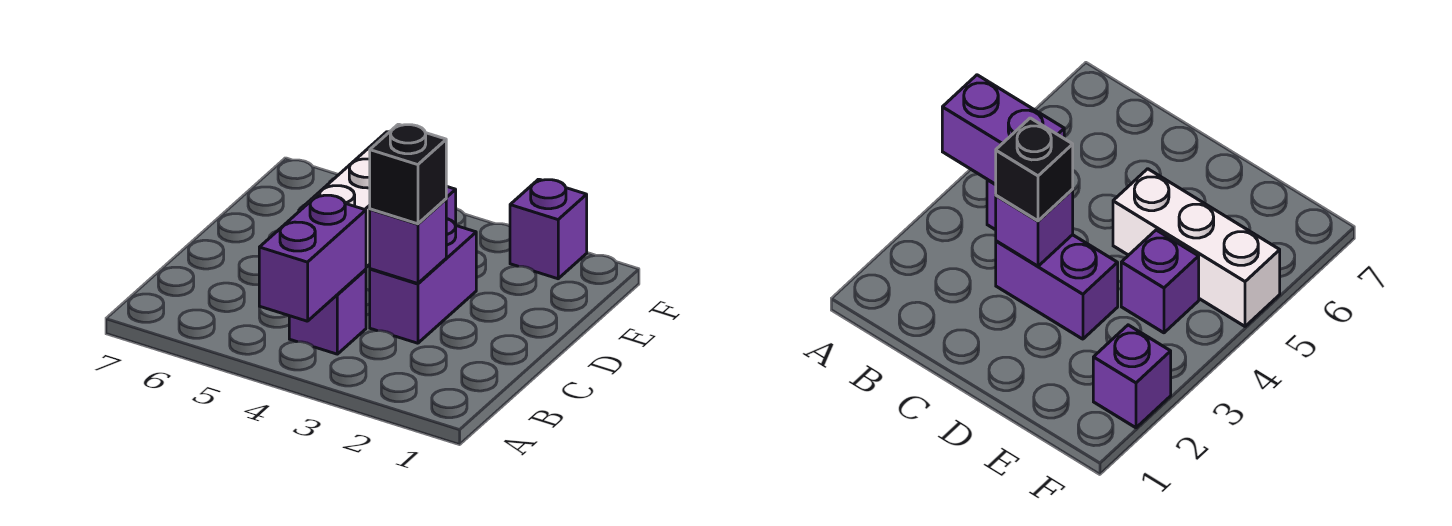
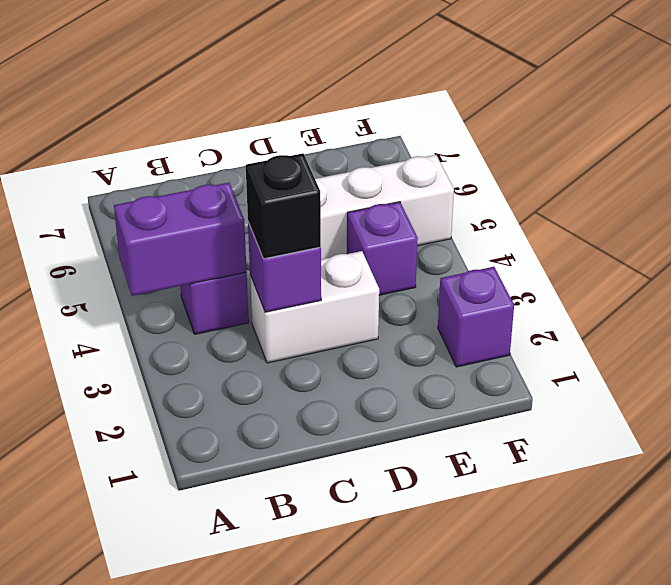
purple 1x2 brick [370,218,476,343] -> white 1x2 brick [250,251,379,363]

